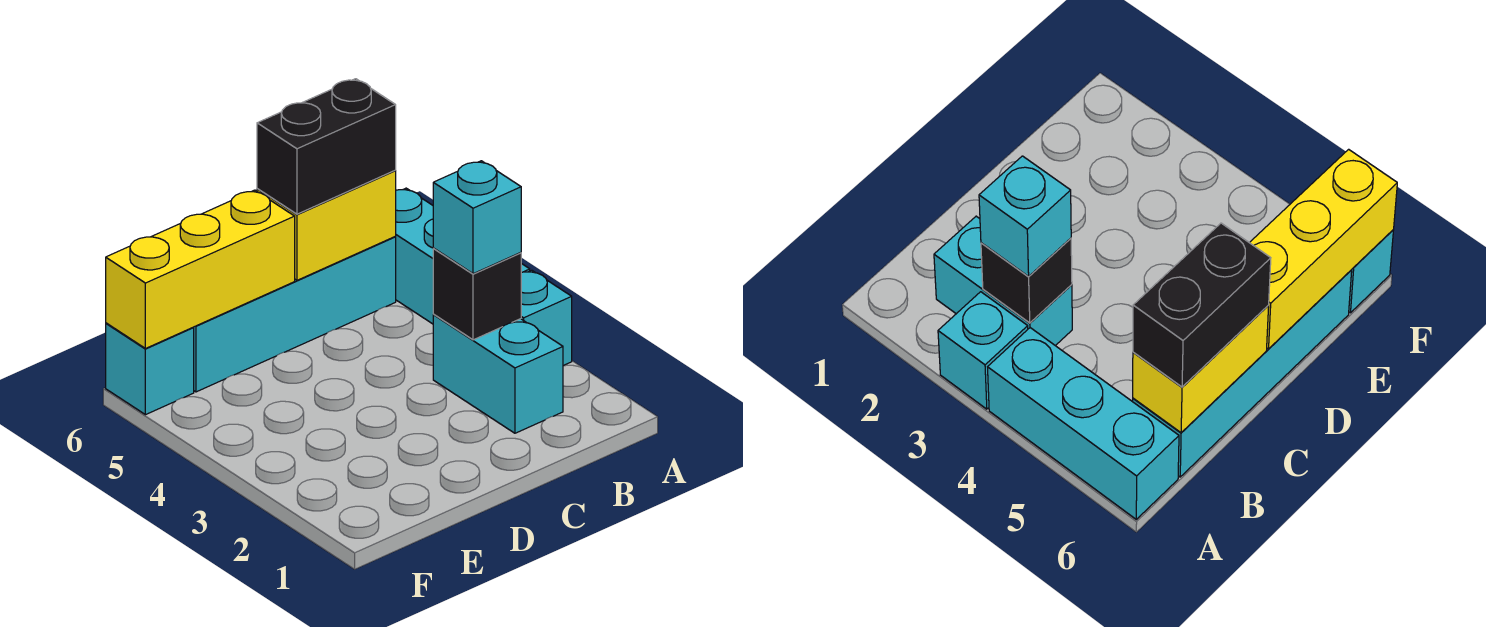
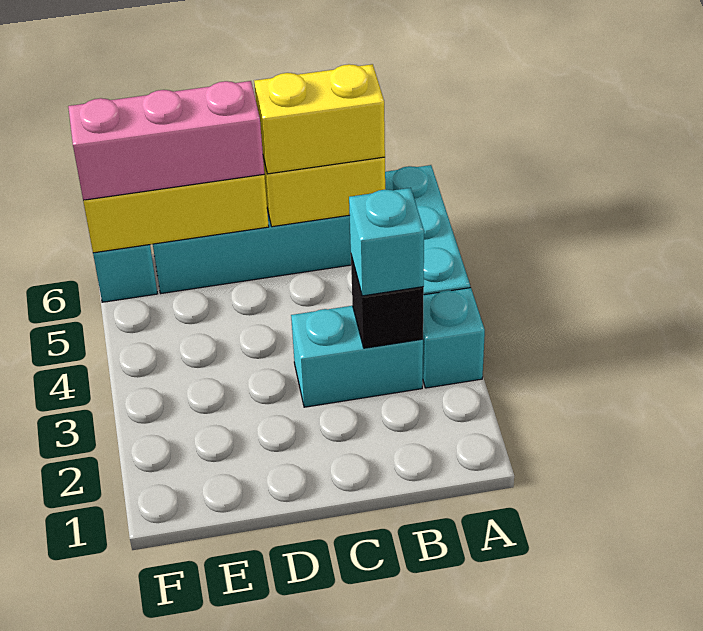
cyan 1x2 brick [433,315,563,433] -> cyan 1x2 brick turned to [291,306,423,407]
black 1x2 brick [257,79,396,214] -> yellow 1x2 brick [254,64,385,174]
none -> pink 1x3 brick [68,81,264,201]

